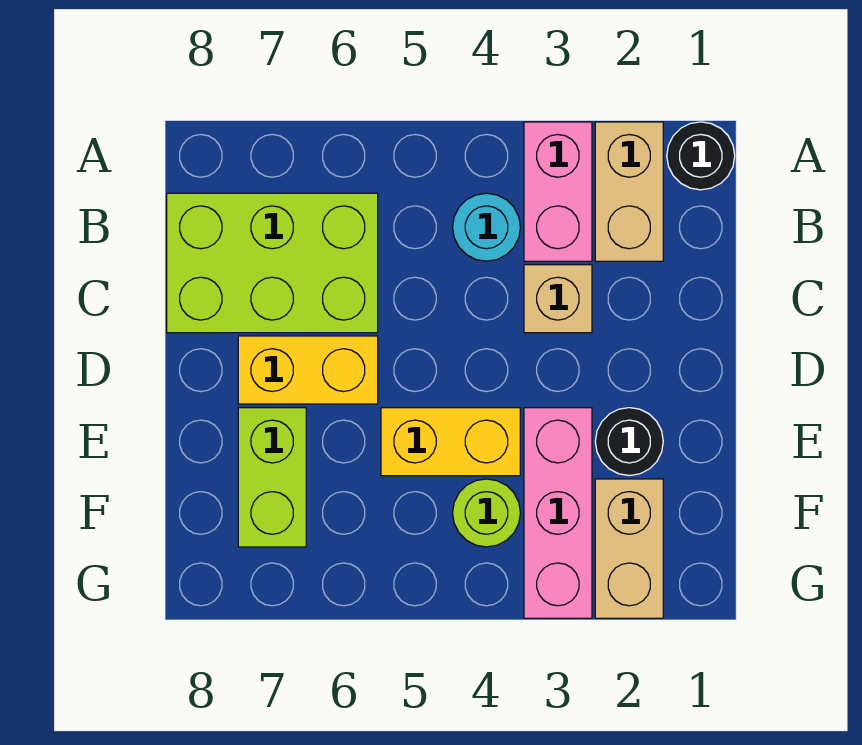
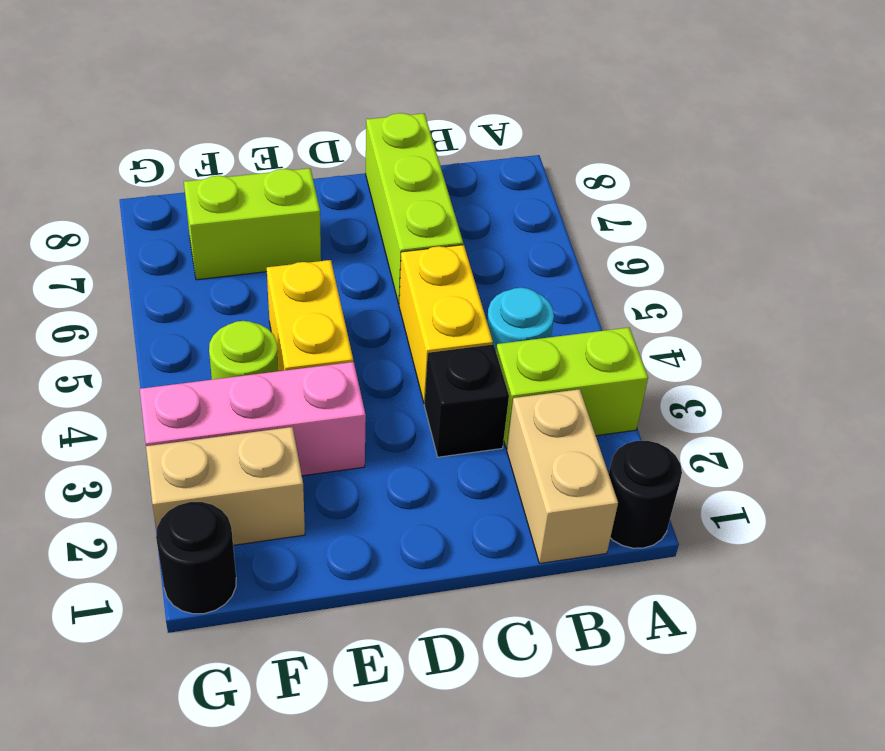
tan 1x2 brick [595,122,663,261] -> tan 1x2 brick turned to [507,389,618,563]
pink 1x2 brick [524,122,592,261] -> lime 1x2 brick [496,328,648,448]
lime 2x3 brick [167,193,378,333] -> lime 1x3 brick [366,113,463,304]
tan 1x1 brick [524,265,592,333] -> black 1x1 brick [424,344,509,457]
yellow 1x2 brick [238,336,378,404] -> yellow 1x2 brick moved to [399,245,493,403]
black 1x1 round brick [595,408,663,476] -> black 1x1 round brick moved to [156,502,236,614]

